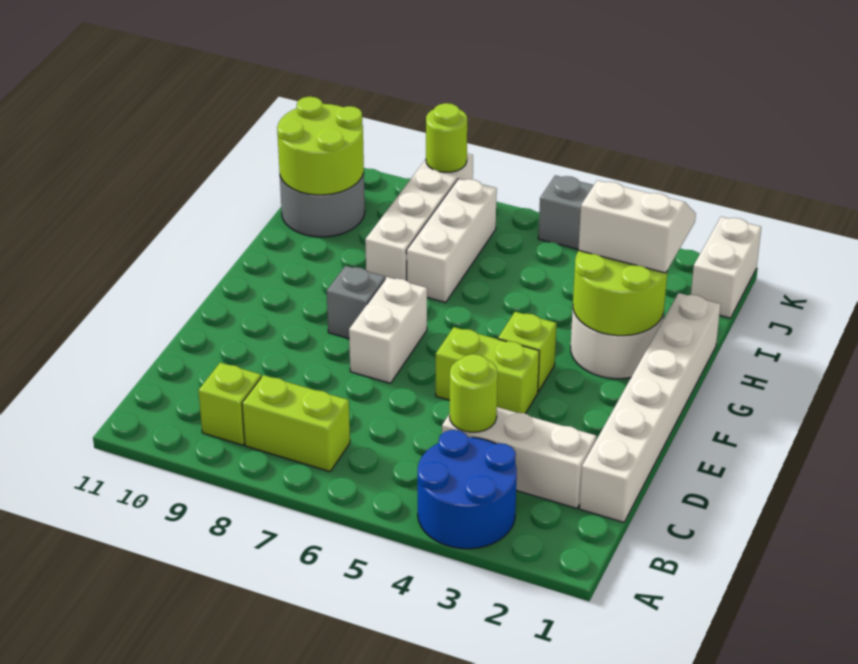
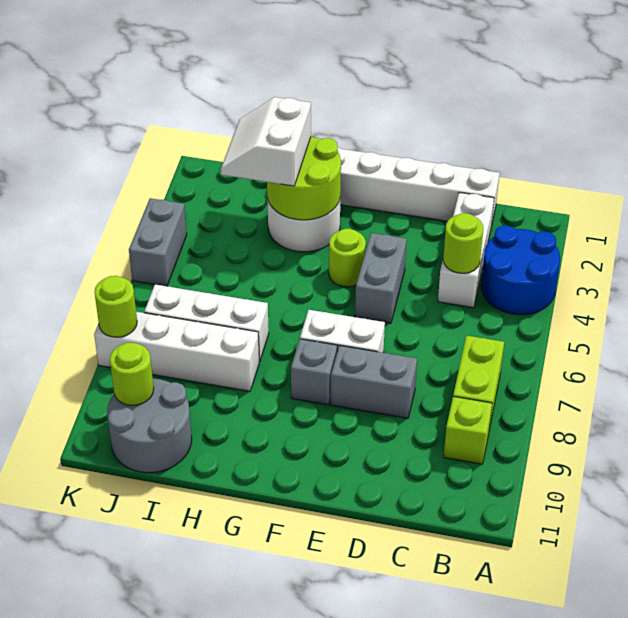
none -> grey 1x2 brick [331,346,417,418]
lime 1x2 brick [436,327,539,413] -> grey 1x2 brick [355,233,407,323]
lime 1x1 brick [498,312,557,392] -> lime 1x1 round brick [329,229,366,287]
lime 2x2 round brick [277,97,364,195] -> lime 1x1 round brick [110,343,154,405]
white 1x2 brick [691,217,761,318] -> none

